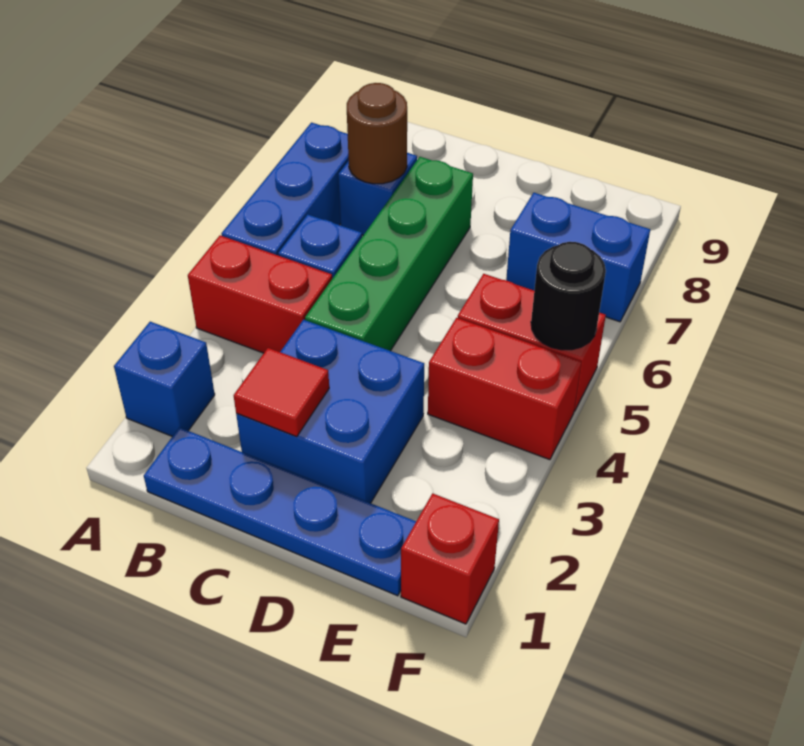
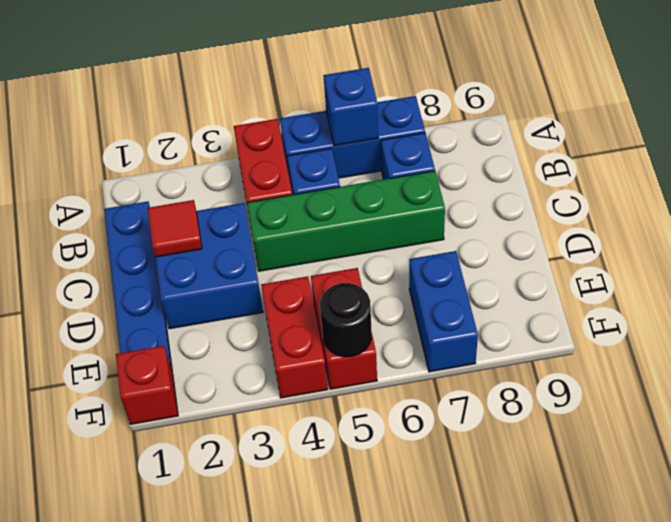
blue 1x1 brick [114,322,215,436] -> blue 1x1 brick moved to [323,68,378,146]
brown 1x1 round brick [347,83,407,184] -> none

